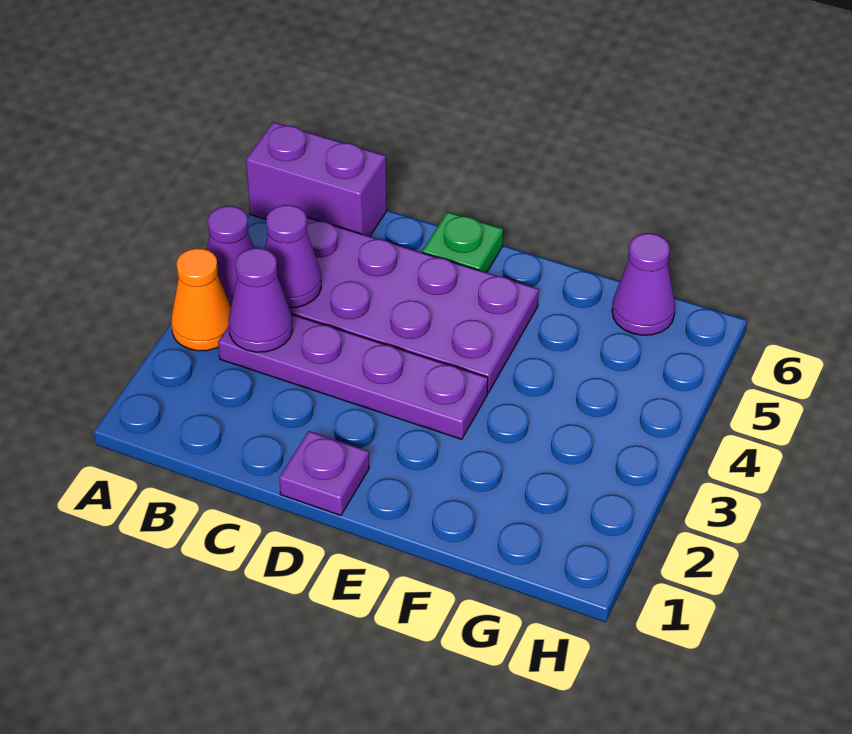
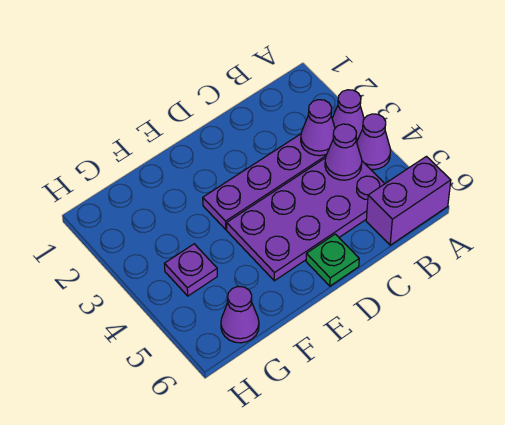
orange 1x1 cone [171,248,231,351] -> purple 1x1 cone [332,90,364,142]
purple 1x1 plate [279,431,369,516] -> purple 1x1 plate moved to [164,244,217,296]

